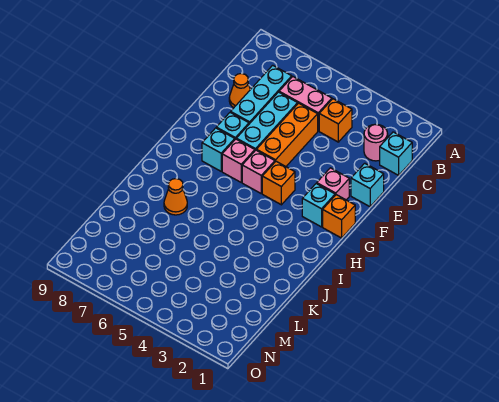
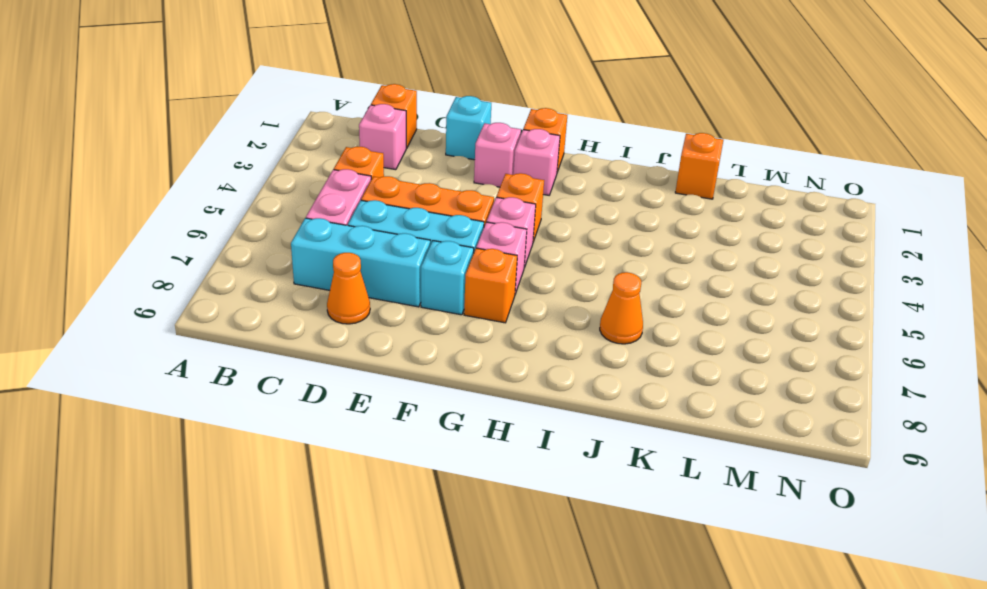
cyan 1x1 brick [380,132,412,175] -> orange 1x1 brick [371,84,417,148]
pink 1x1 round brick [364,124,388,161] -> pink 1x1 brick [359,104,406,170]
cyan 1x1 brick [302,183,335,227] -> pink 1x1 brick [513,129,560,195]
cyan 1x1 brick [202,128,235,171] -> orange 1x1 brick [464,248,517,323]
none -> orange 1x1 brick [675,133,723,199]

